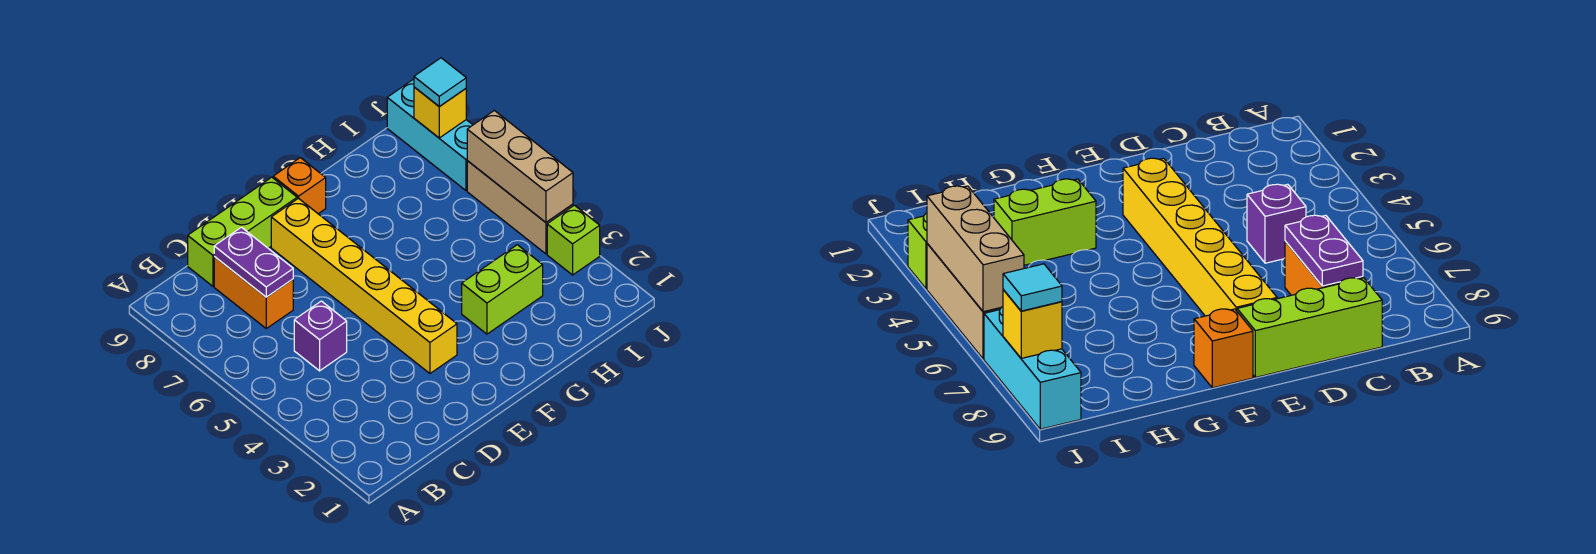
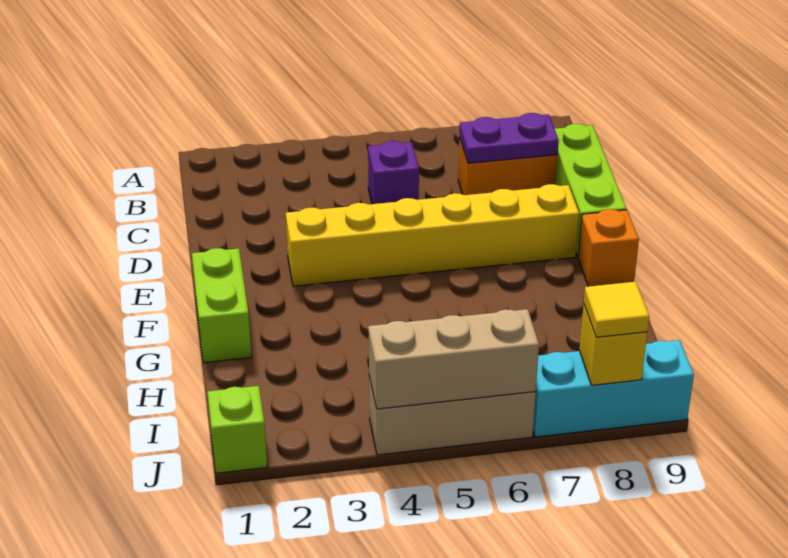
lime 1x2 brick [462,245,543,334] -> lime 1x2 brick moved to [192,248,252,362]
lime 1x1 brick [547,205,600,275] -> lime 1x1 brick moved to [207,386,267,473]
cyan 1x1 tile [414,58,466,107] -> yellow 1x1 tile [584,282,649,337]

